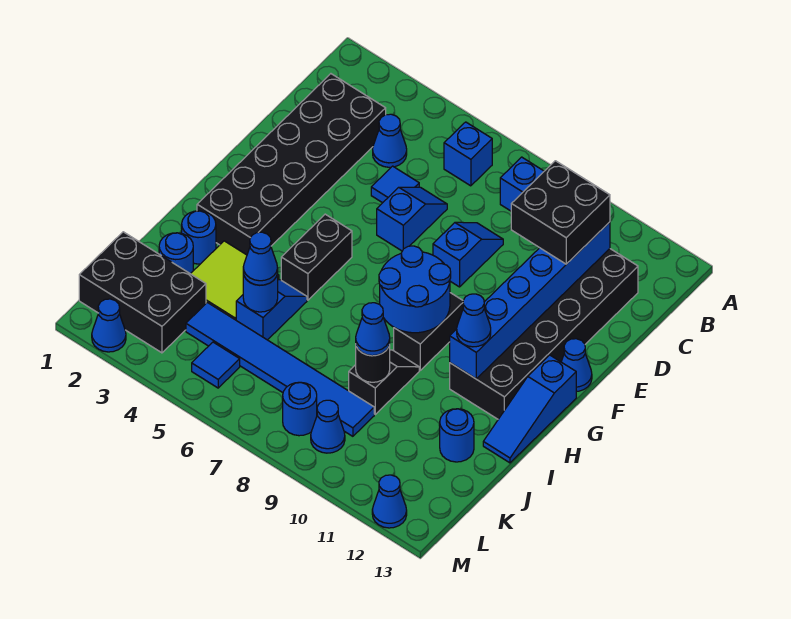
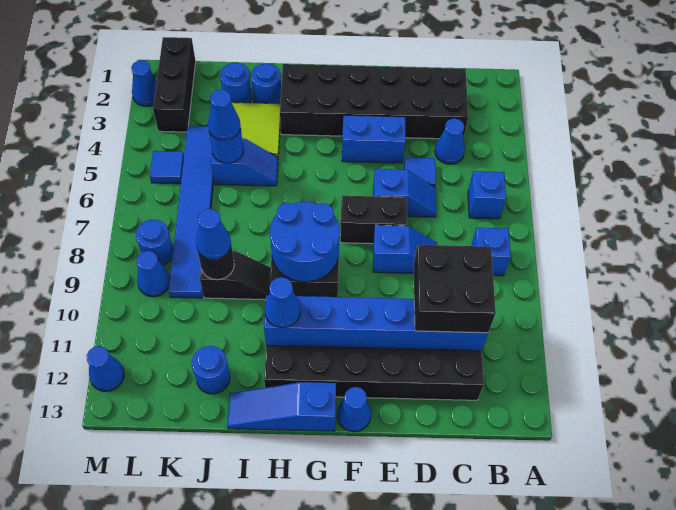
none -> blue 1x2 brick [342,115,406,163]
black 1x2 brick [281,214,352,300] -> black 1x2 brick moved to [340,196,407,244]
black 2x3 brick [79,232,206,353] -> black 1x3 brick [153,37,196,132]

